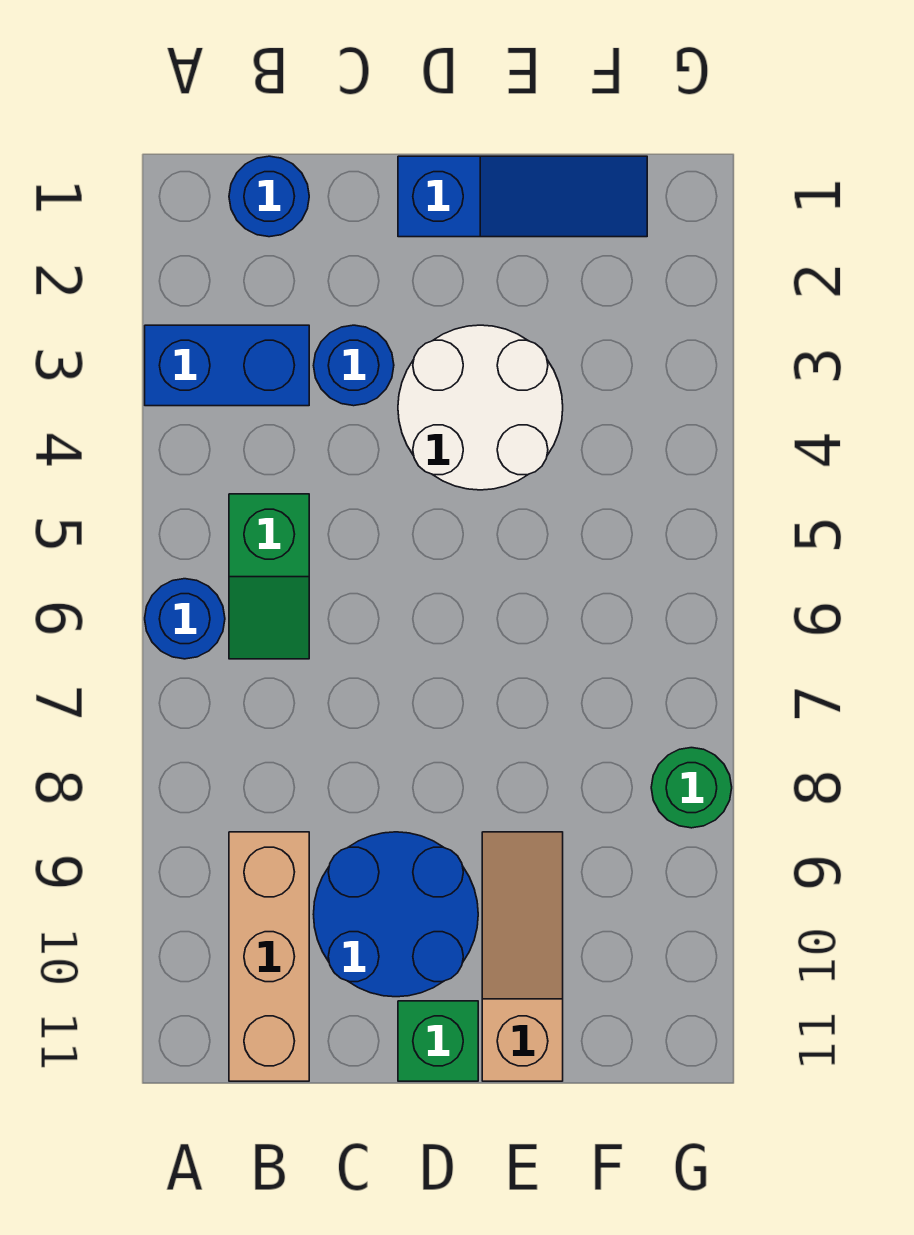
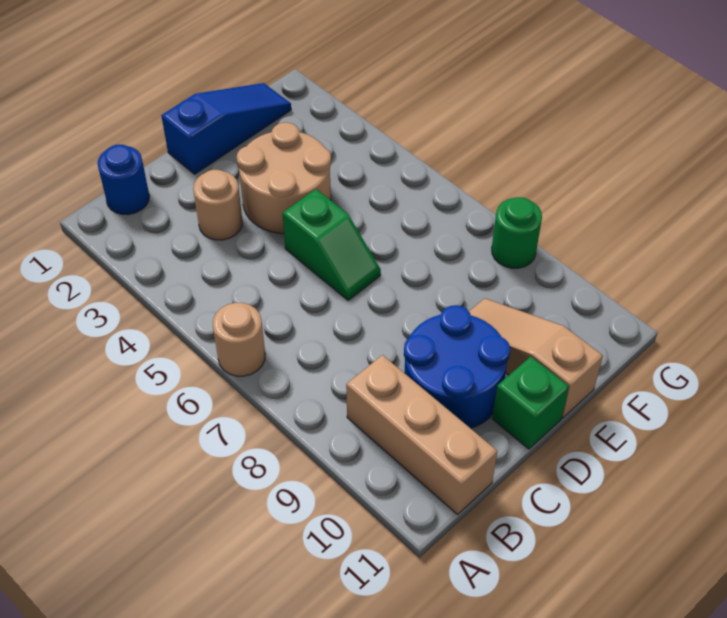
blue 1x2 brick [145,325,309,406] -> none
blue 1x1 round brick [145,579,225,659] -> tan 1x1 round brick [213,303,265,376]
green 1x2 slope [229,494,309,659] -> green 1x2 slope moved to [283,189,381,300]
blue 1x1 round brick [314,325,394,406] -> tan 1x1 round brick [193,170,242,240]
white 2x2 round brick [398,325,563,490] -> tan 2x2 round brick [237,123,331,233]

